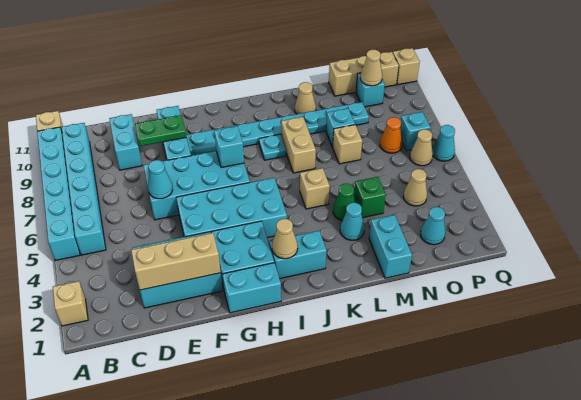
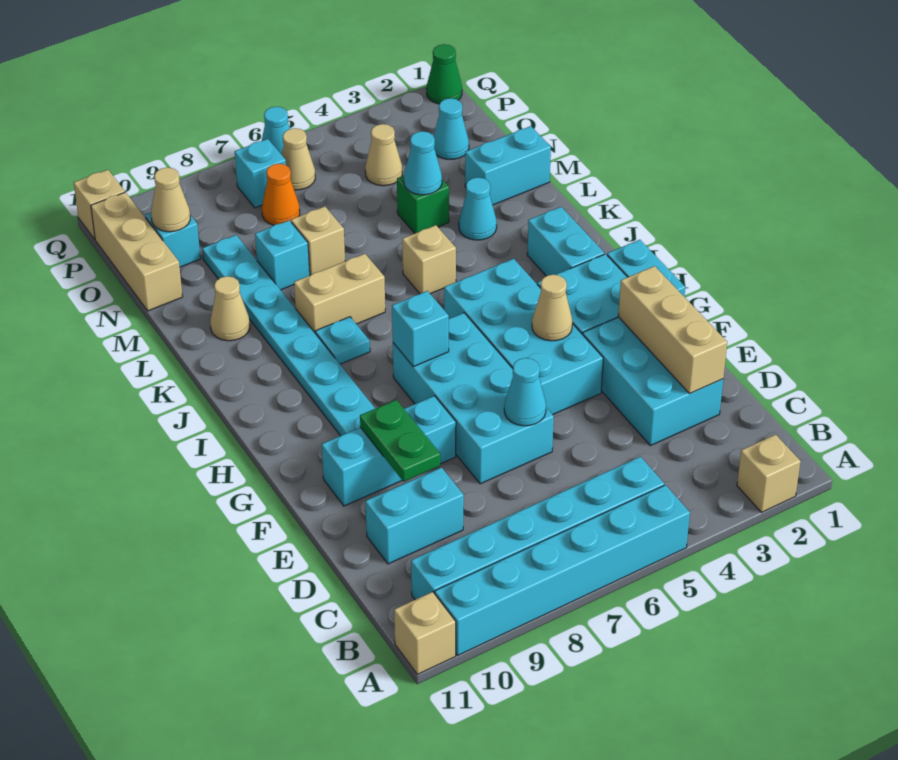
tan 1x1 cone [272,219,298,259] -> tan 1x1 cone moved to [532,275,572,341]
green 1x1 cone [333,184,355,221] -> green 1x1 cone moved to [426,44,462,104]
none -> cyan 1x1 cone [404,131,442,195]

